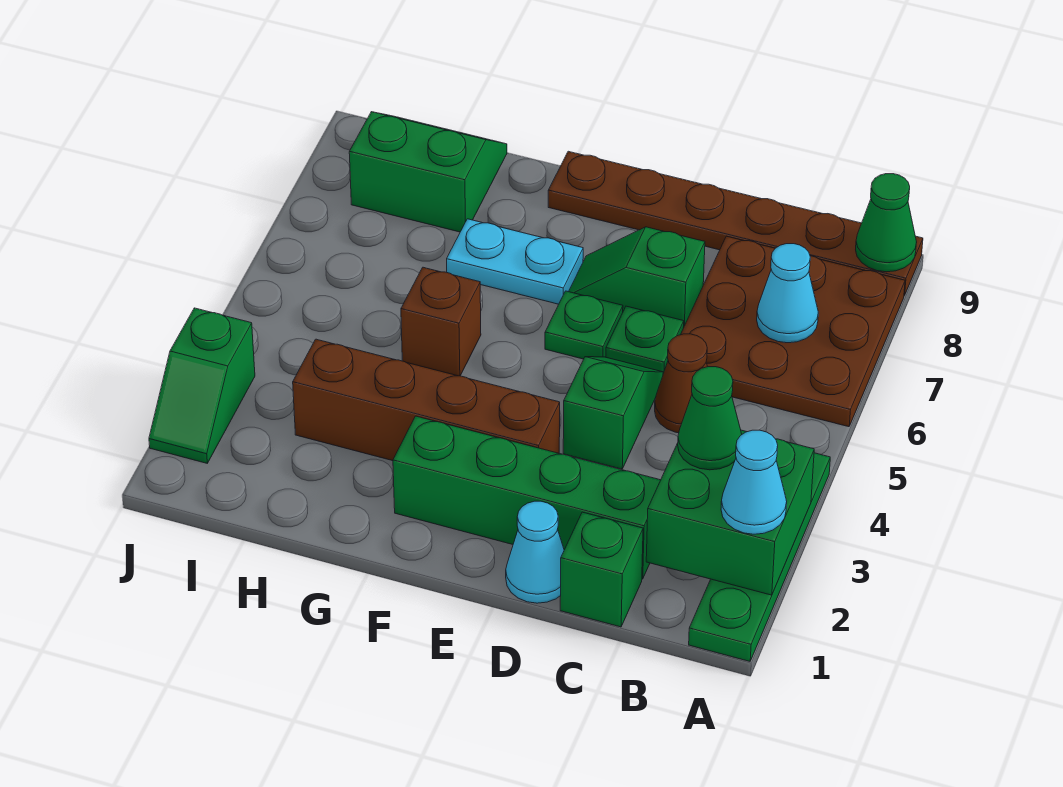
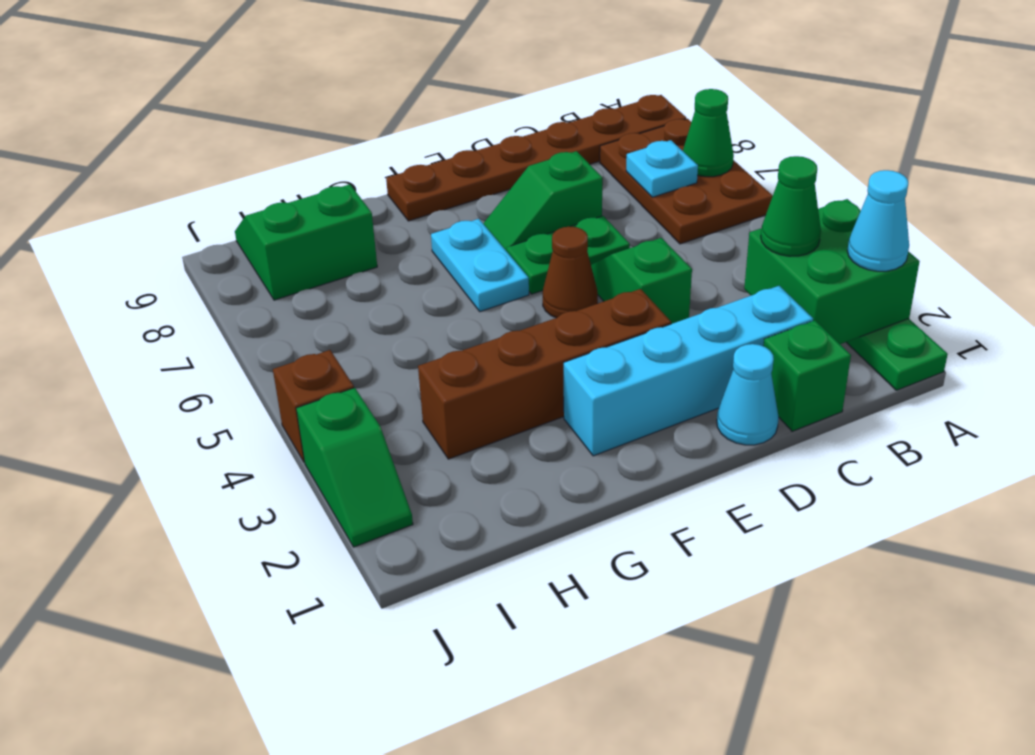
brown 3x3 plate [681,236,905,427] -> brown 2x3 plate [600,119,773,244]
green 1x1 cone [856,174,917,272] -> green 1x1 cone moved to [683,89,734,177]
cyan 1x1 cone [757,244,818,343] -> cyan 1x1 plate [626,140,698,197]
green 1x4 brick [393,416,660,579] -> cyan 1x4 brick [564,286,813,456]
brown 1x1 cone [655,334,707,433] -> brown 1x1 cone moved to [543,227,598,318]
cyan 1x2 plate [447,219,583,304] -> cyan 1x2 plate turned to [431,219,529,312]
brown 1x1 brick [401,267,481,376] -> brown 1x1 brick moved to [273,350,354,462]

